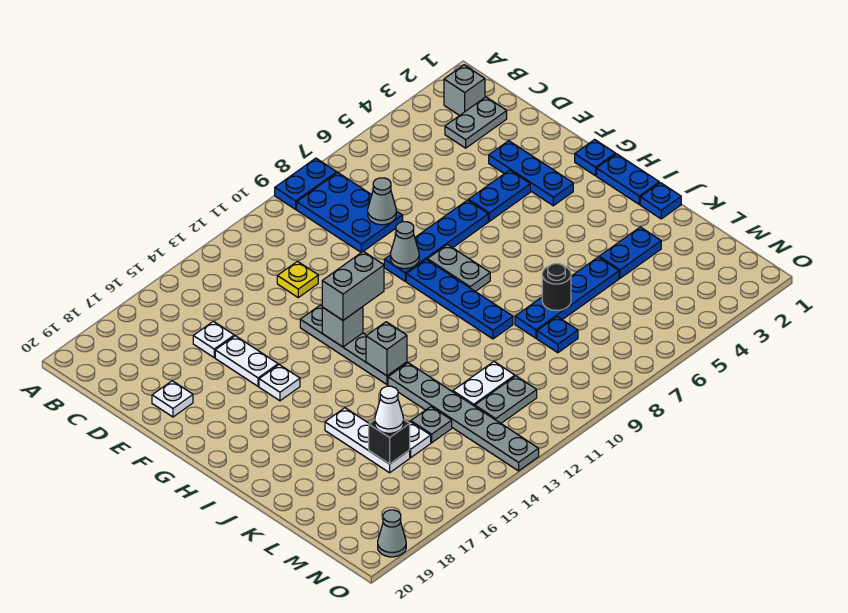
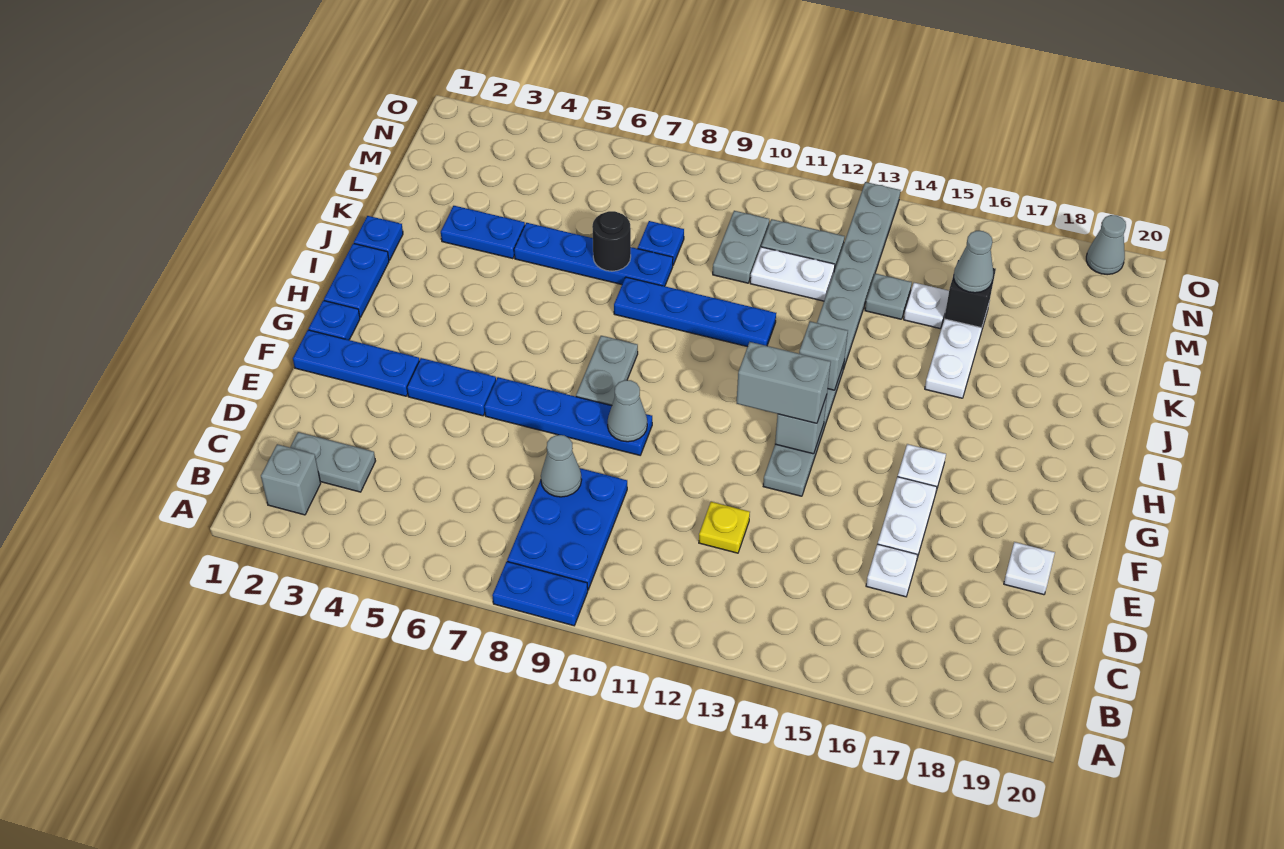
blue 1x3 plate [489,141,573,206] -> blue 1x3 plate turned to [293,330,419,396]
blue 1x4 plate [406,260,513,339] -> blue 1x4 plate turned to [614,277,776,347]
none -> grey 1x2 plate [713,211,769,283]
white 1x1 cone [375,386,404,433] -> grey 1x1 cone [954,231,993,293]

